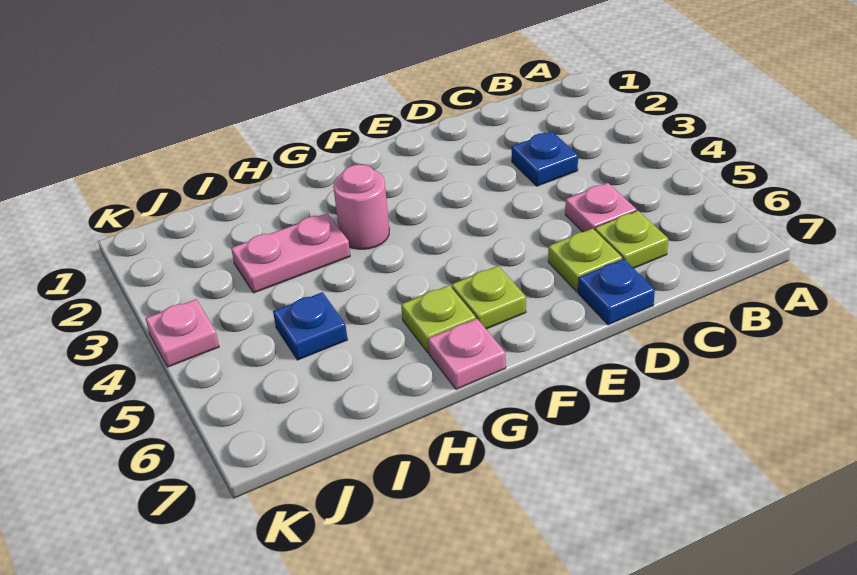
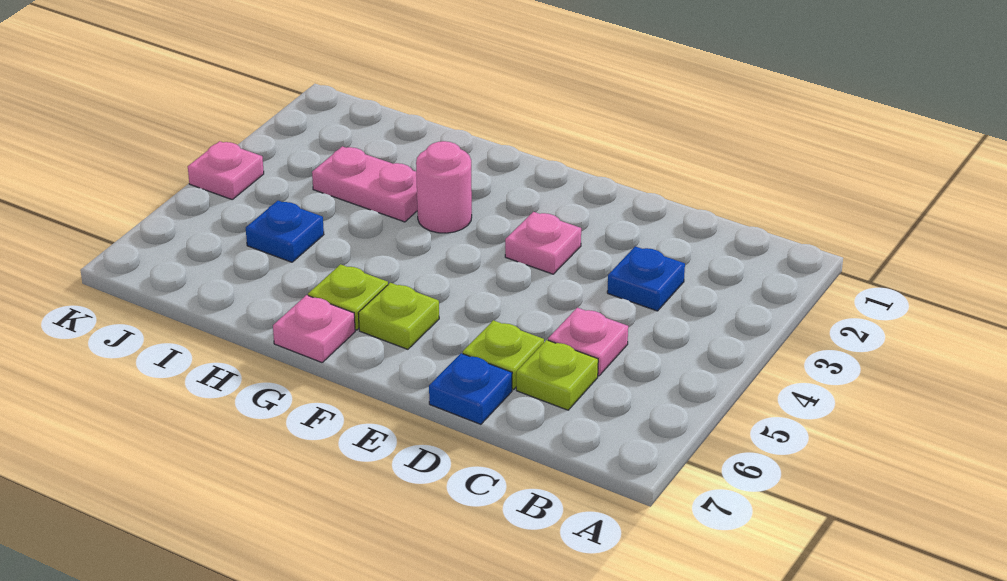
none -> pink 1x1 plate [505,212,581,274]

